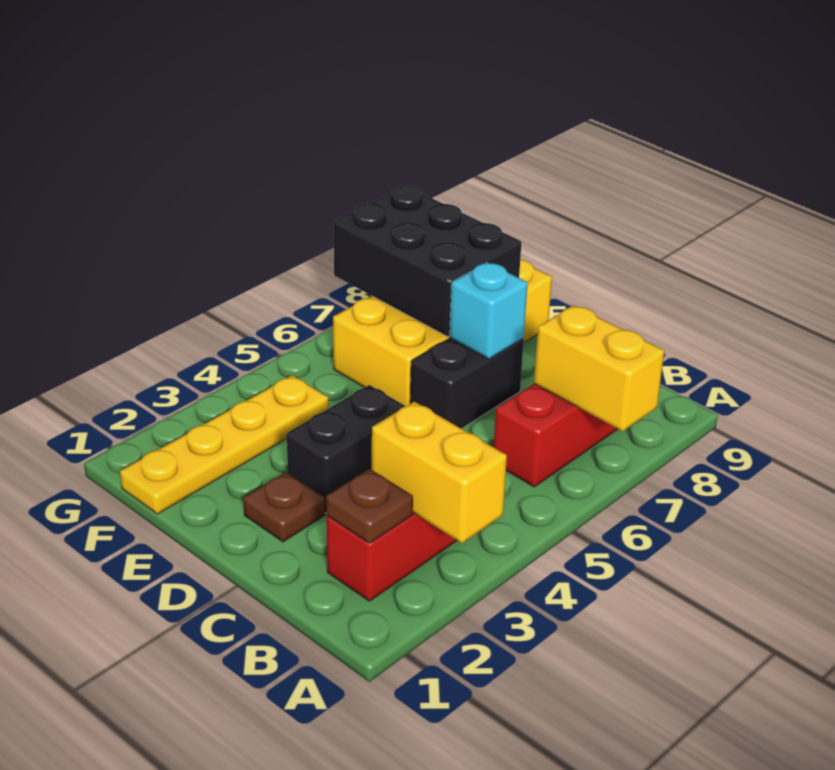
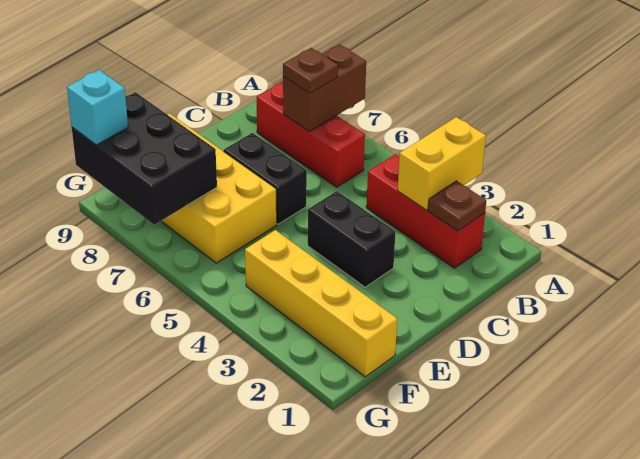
yellow 1x2 brick [534,305,664,431] -> brown 1x2 brick [283,44,366,132]
brown 1x1 plate [243,472,325,542] -> brown 1x1 plate moved to [283,48,338,93]
cyan 1x1 brick [450,262,528,359] -> cyan 1x1 brick moved to [67,70,128,145]
black 2x3 brick [333,186,521,337] -> black 2x3 brick turned to [72,92,217,225]
yellow 1x4 plate [120,376,328,514] -> yellow 1x4 brick [245,230,397,377]

